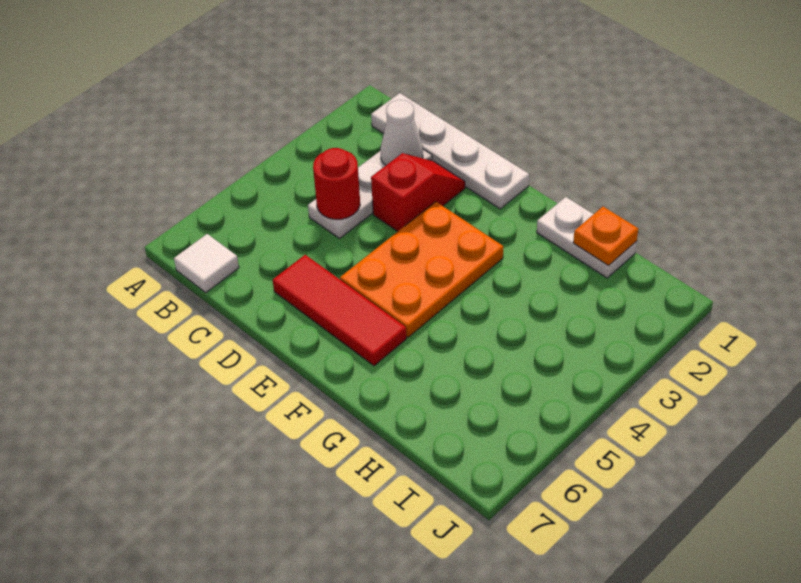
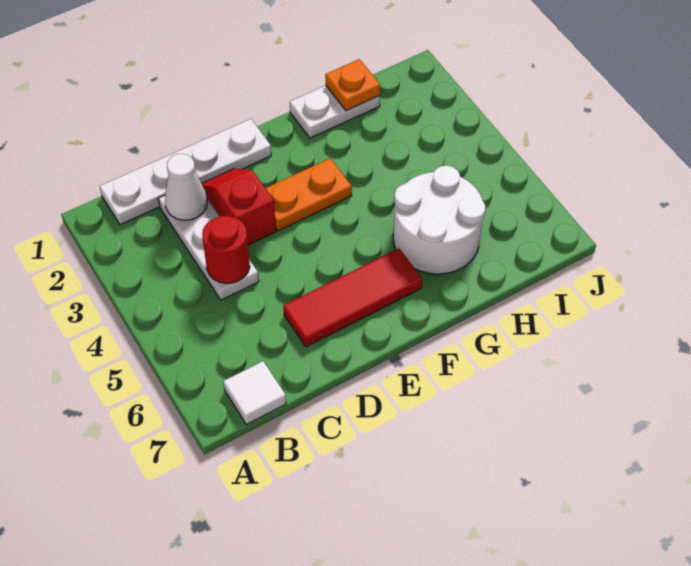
orange 2x3 plate [340,202,503,337] -> orange 1x2 plate [266,158,352,231]
none -> white 2x2 round brick [393,165,485,274]

